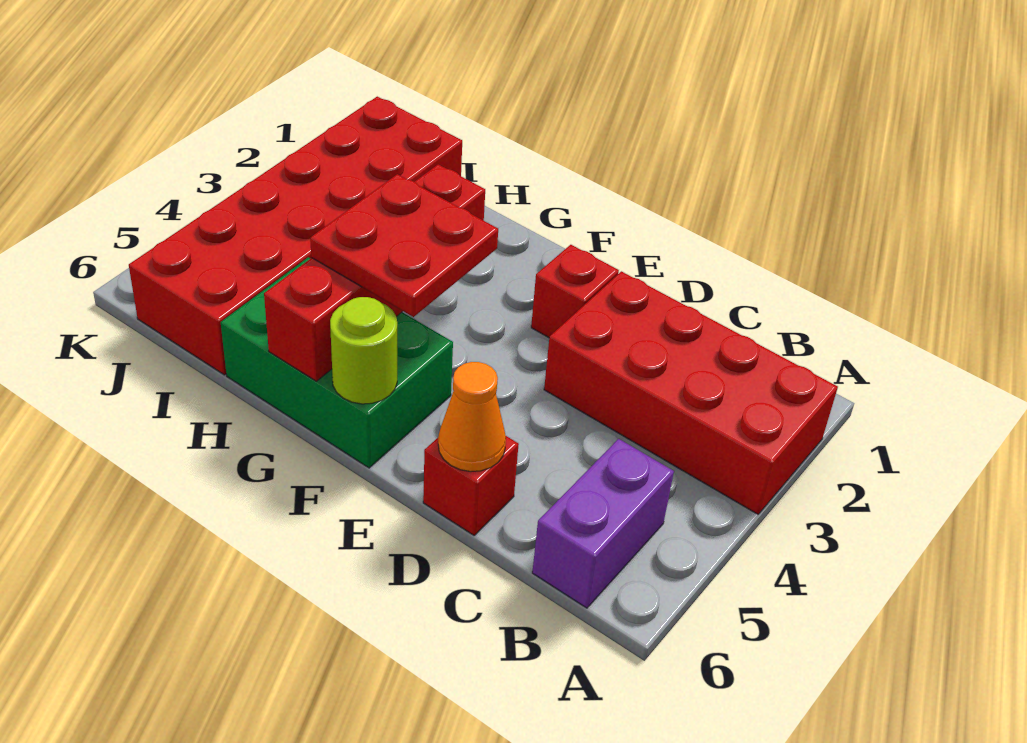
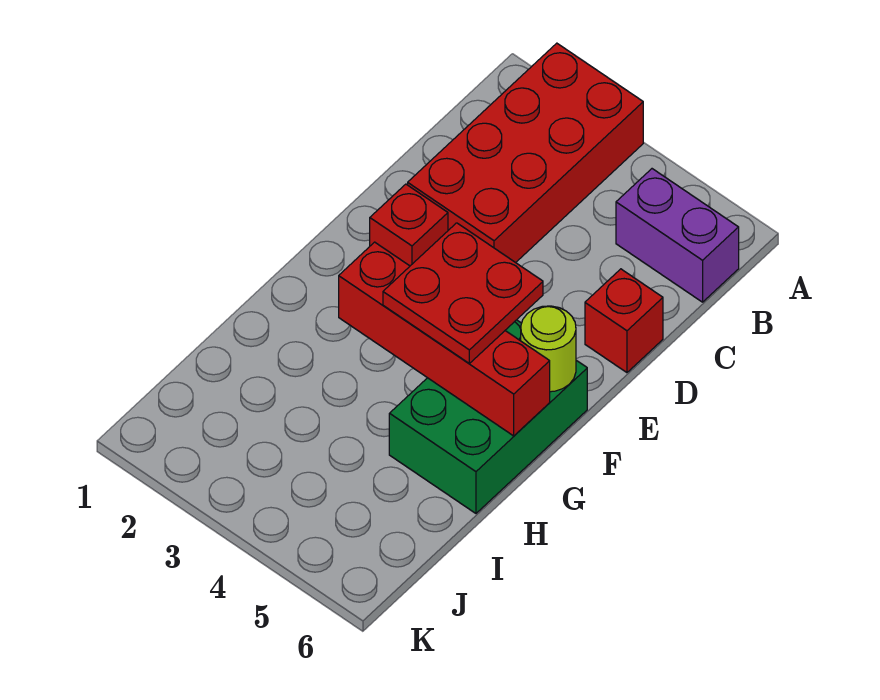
orange 1x1 cone [438,362,506,472] -> none
red 2x6 brick [129,97,462,375] -> none

